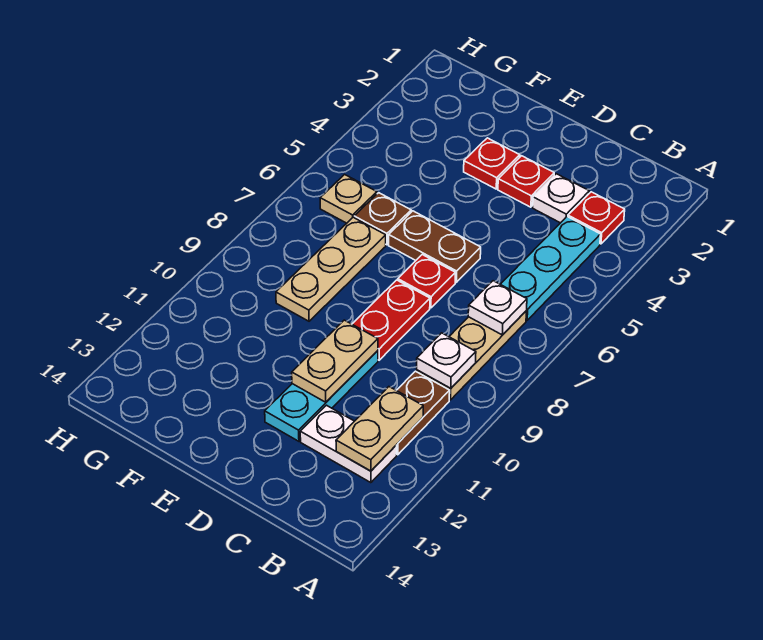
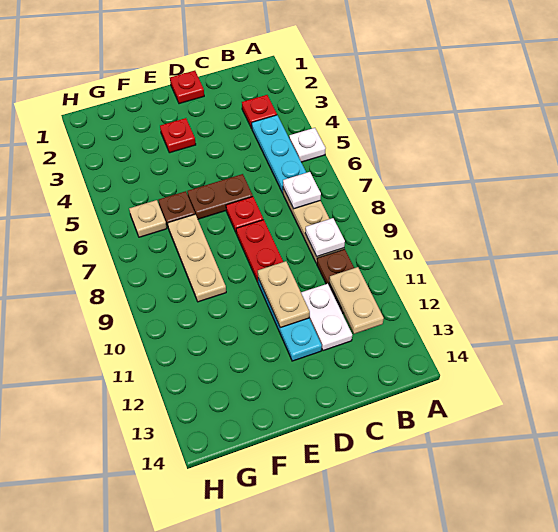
white 1x2 plate [300,405,397,483] -> white 1x2 plate turned to [301,284,352,351]
white 1x1 plate [533,174,589,223] -> white 1x1 plate moved to [289,128,326,162]
red 1x1 plate [498,156,554,207] -> red 1x1 plate moved to [170,71,204,104]

